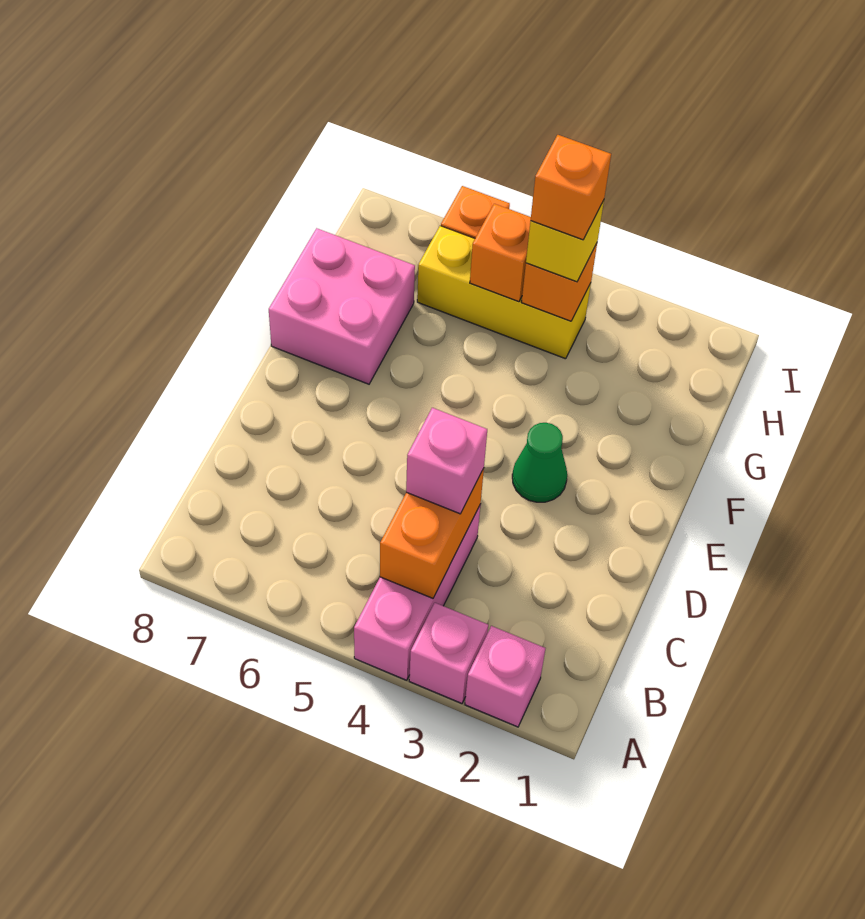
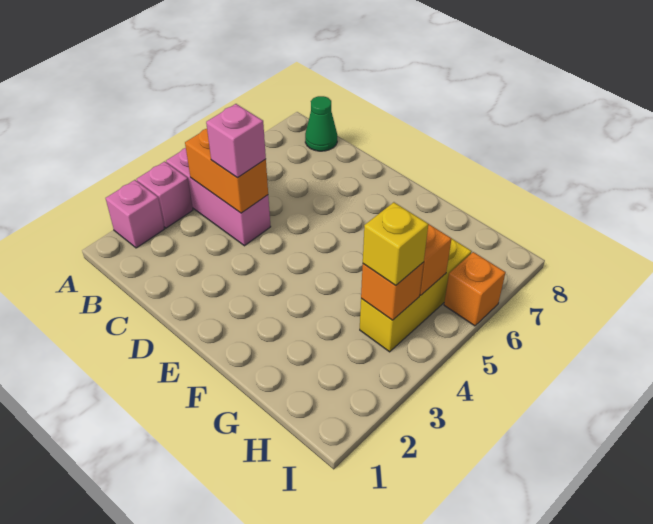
green 1x1 cone [512,423,567,502] -> green 1x1 cone moved to [305,96,337,151]
pink 2x2 brick [269,228,415,384] -> none
orange 1x1 brick [531,135,611,240] -> none

